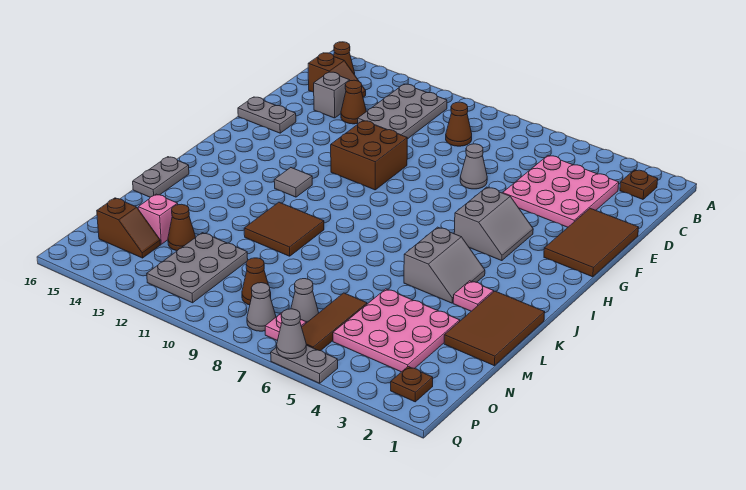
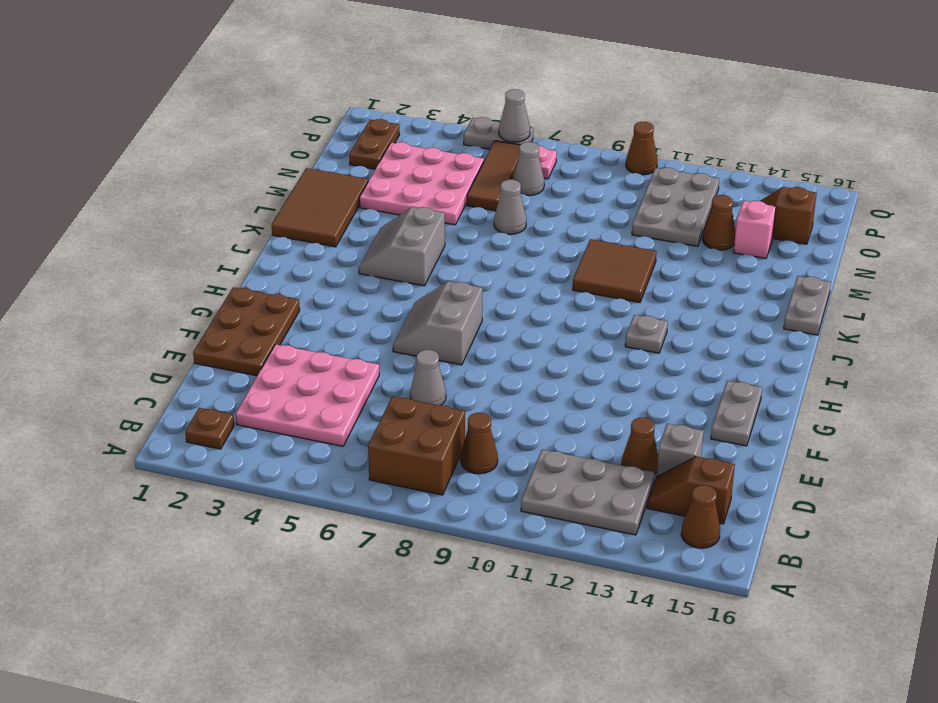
grey 2x3 plate [358,84,447,139] -> grey 2x3 plate turned to [521,449,654,535]
brown 2x3 tile [544,208,639,277] -> brown 2x3 plate [193,287,300,376]
brown 2x2 brick [331,121,407,190] -> brown 2x2 brick moved to [368,396,465,495]
grey 1x2 plate [238,97,296,133] -> grey 1x2 plate turned to [711,381,762,446]
grey 2x2 slope [454,187,533,261] -> grey 2x2 slope moved to [393,281,482,365]
grey 1x1 tile [274,168,312,197] -> grey 1x1 plate [625,315,668,353]
pink 1x1 plate [453,281,494,311] -> none
brown 1x1 cone [242,258,271,305] -> brown 1x1 cone moved to [626,122,658,175]
brown 1x1 plate [391,367,433,402] -> brown 1x2 plate [349,119,400,169]
grey 1x1 cone [247,283,276,331] -> grey 1x1 cone moved to [494,180,527,234]

